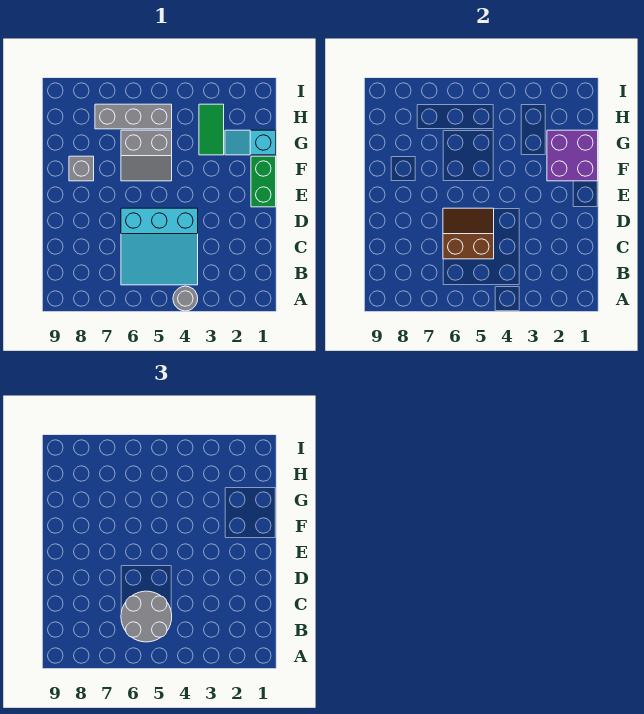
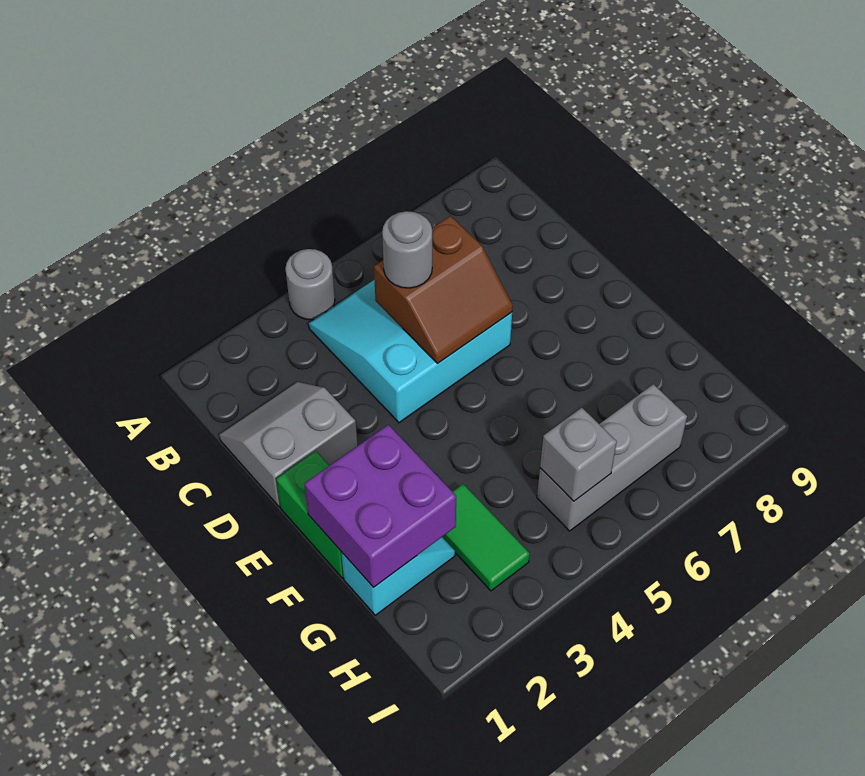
grey 2x2 round brick [121,591,172,642] -> grey 1x1 round brick [382,211,432,288]
grey 2x2 slope [121,130,172,181] -> grey 2x2 slope moved to [219,382,357,507]
grey 1x1 brick [69,156,94,181] -> grey 1x1 brick moved to [540,408,617,501]

